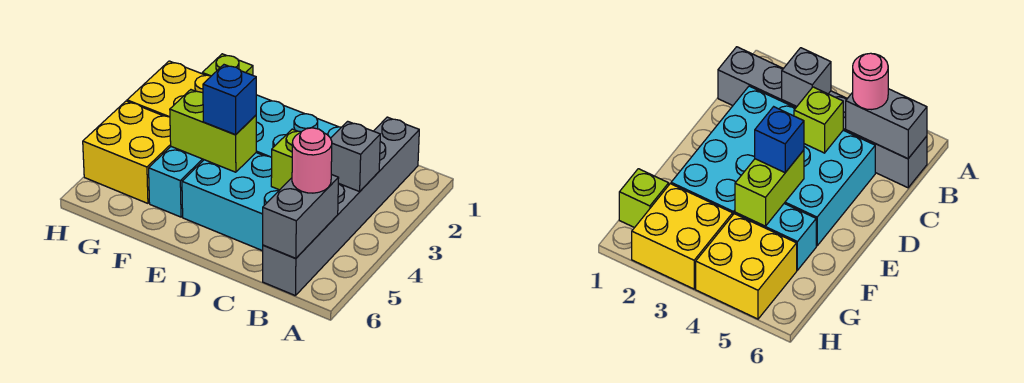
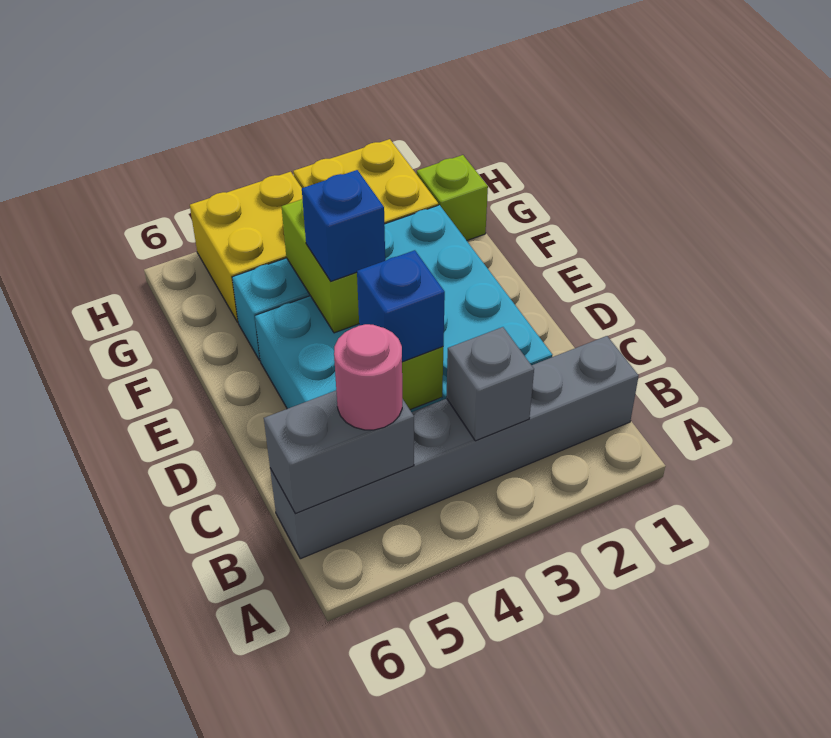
none -> blue 1x1 brick [357,250,445,362]

